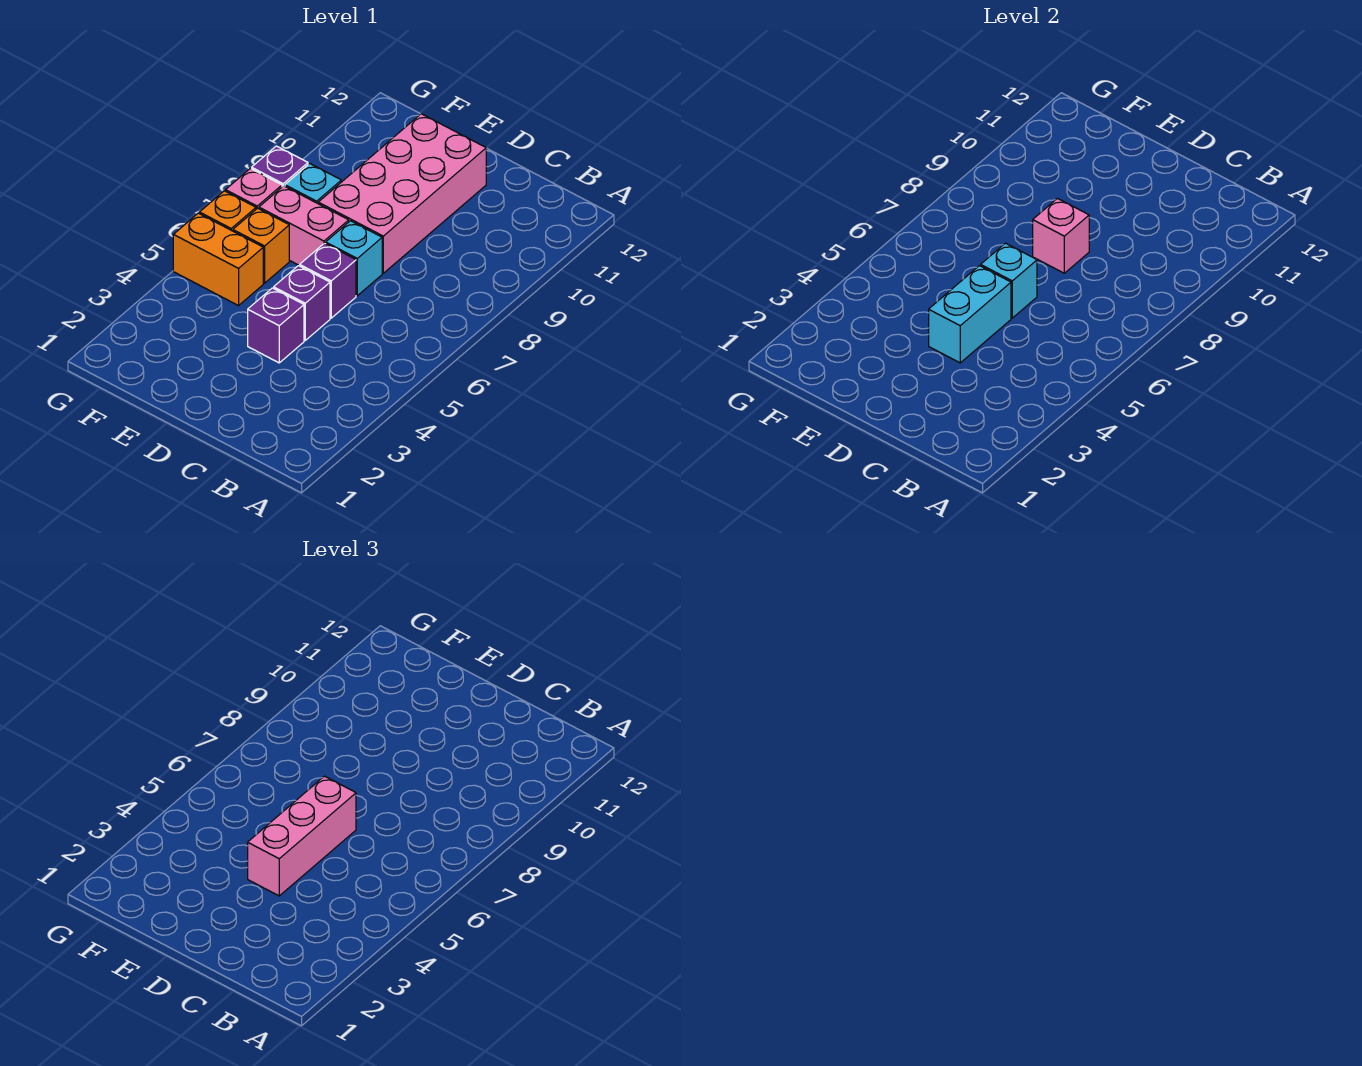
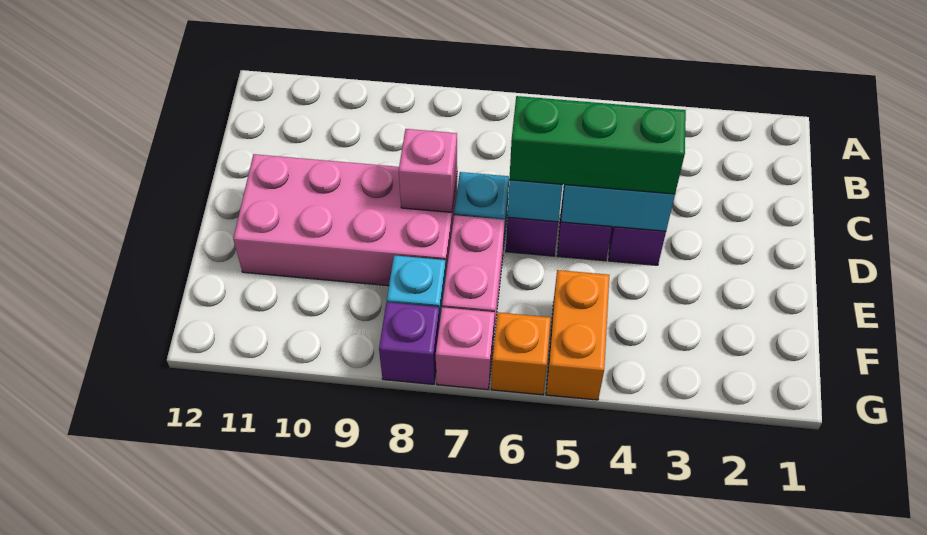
pink 1x3 brick [248,776,356,896] -> green 1x3 brick [509,96,686,194]
orange 1x1 brick [233,208,289,283] -> none

